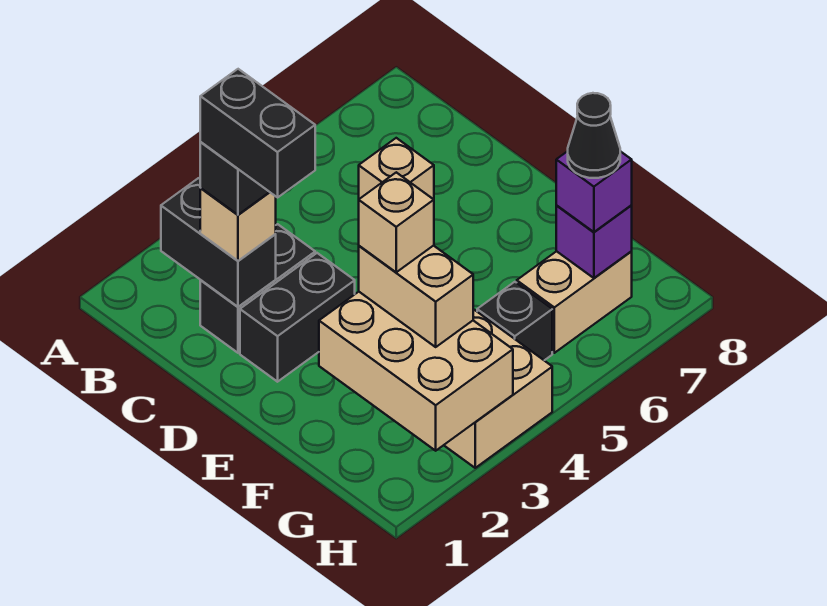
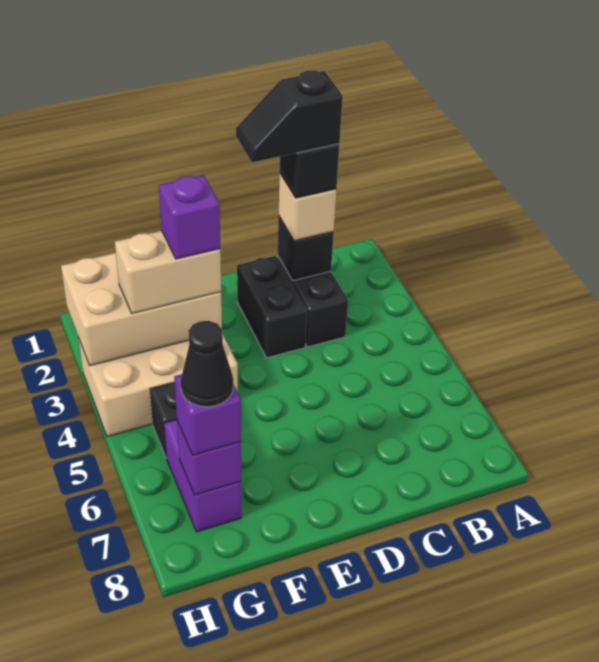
black 1x2 brick [161,178,276,307] -> black 1x1 brick [278,216,334,281]
black 1x2 brick [200,69,315,197] -> black 1x2 slope [236,71,343,162]
tan 1x1 brick [359,138,434,199] -> none
tan 1x1 brick [359,172,434,272] -> purple 1x1 brick [159,175,220,259]
tan 1x2 brick [517,251,632,353] -> purple 1x2 brick [164,420,241,532]

